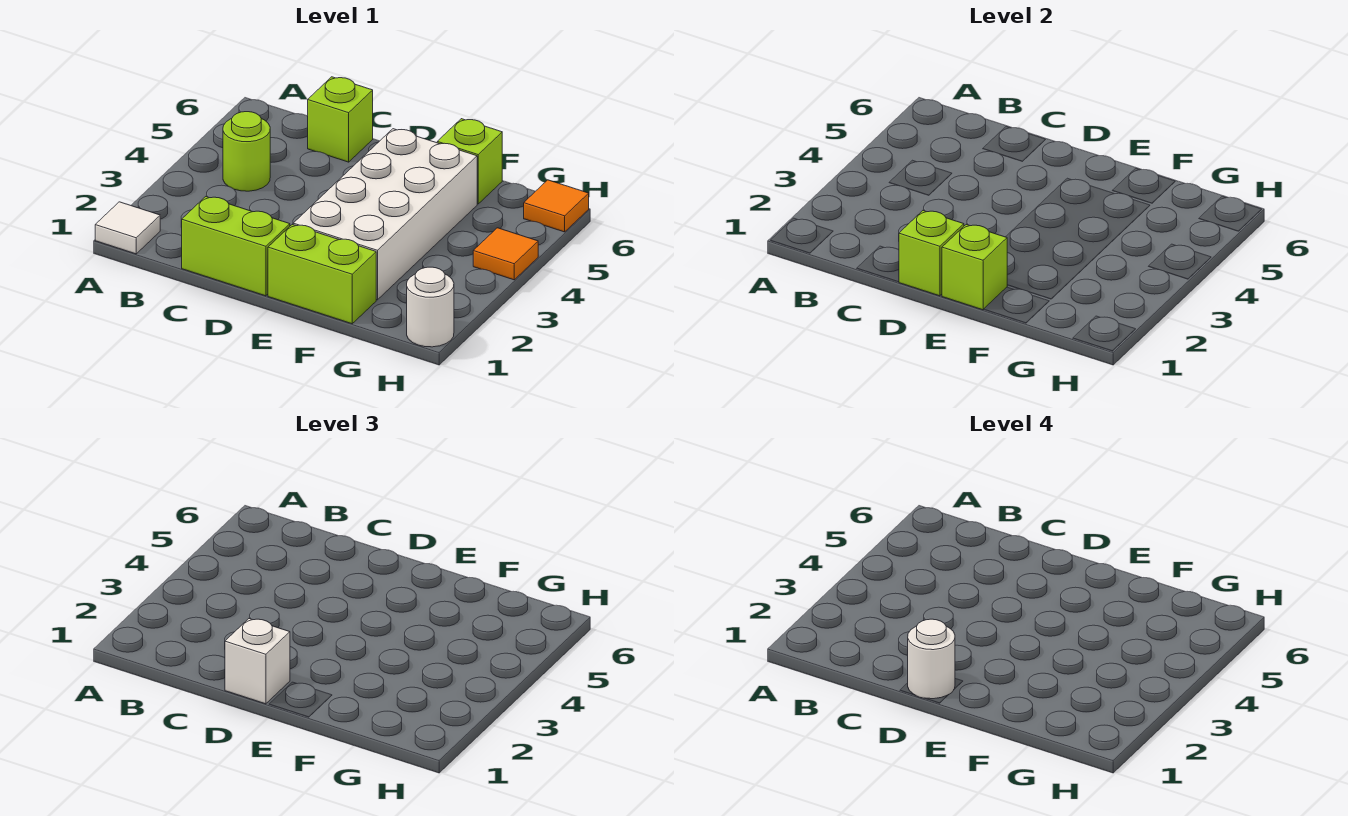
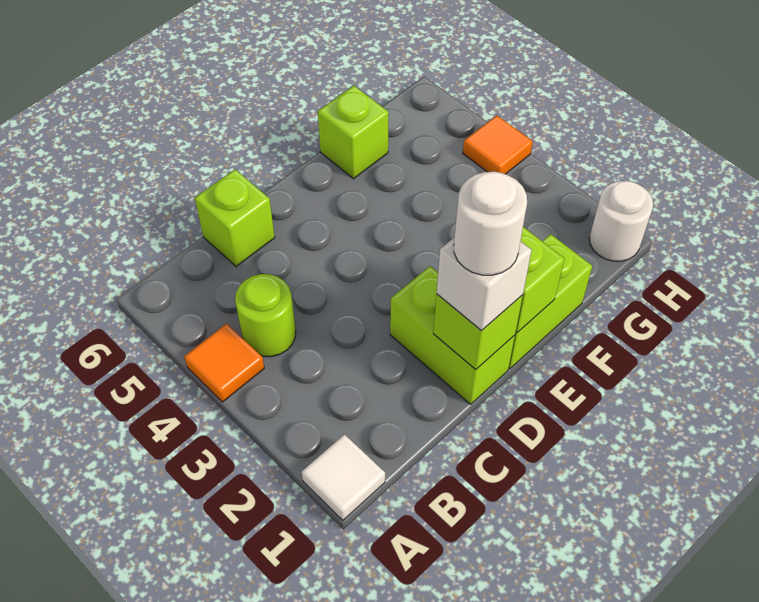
lime 1x2 brick [182,197,290,296] -> lime 1x2 brick turned to [390,266,515,404]
white 2x4 brick [293,129,477,300] -> none
orange 1x1 tile [524,180,589,232] -> orange 1x1 tile moved to [184,324,264,402]

